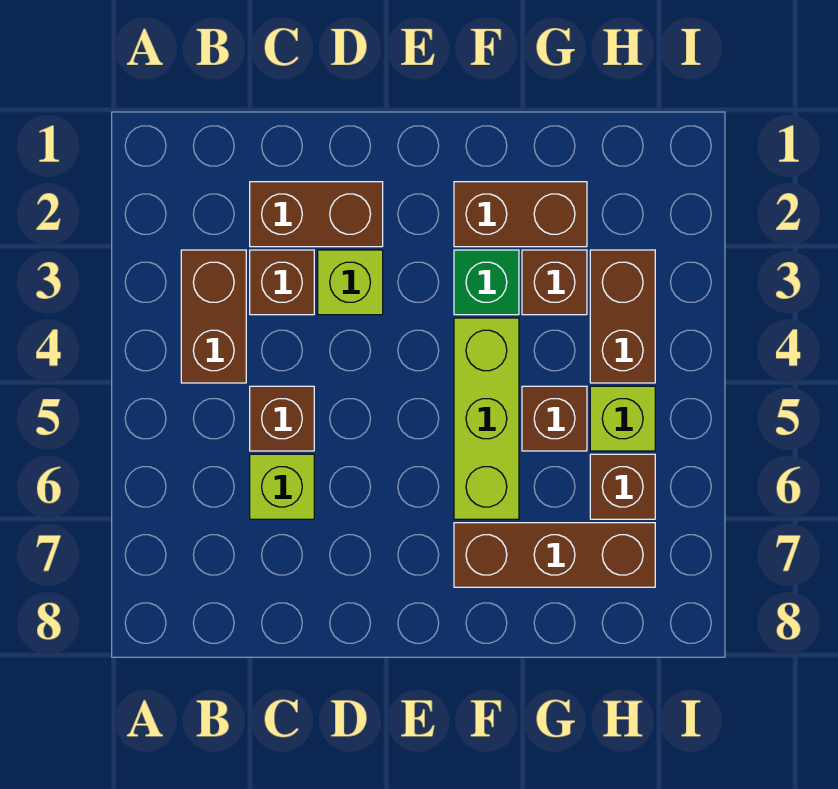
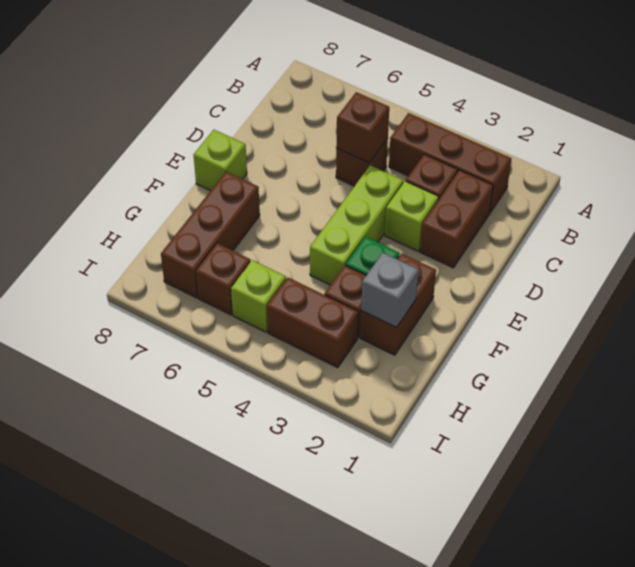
brown 1x2 brick [181,250,246,383] -> brown 1x3 brick [389,113,511,213]
lime 1x1 brick [250,454,314,519] -> lime 1x1 brick moved to [194,130,247,191]
lime 1x3 brick [454,318,519,519] -> lime 1x3 brick turned to [310,165,403,285]
none -> grey 1x1 brick [361,253,418,327]
brown 1x1 brick [522,386,587,451] -> brown 1x1 brick moved to [336,92,389,163]

